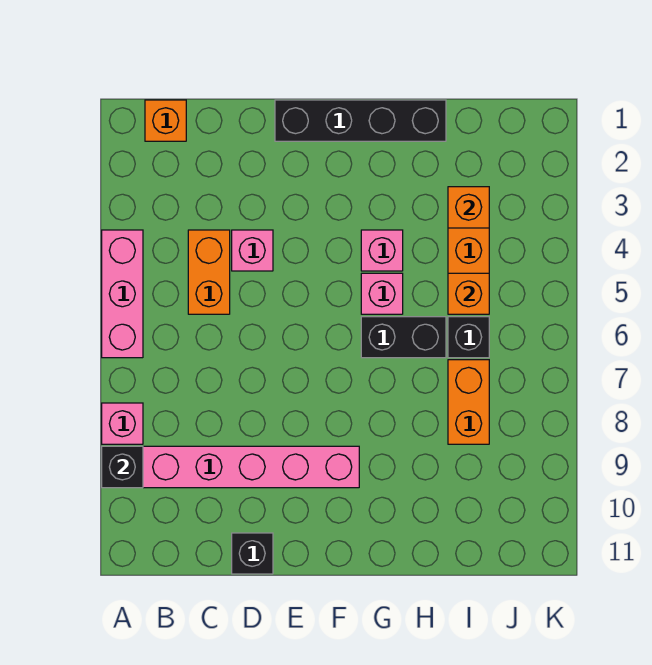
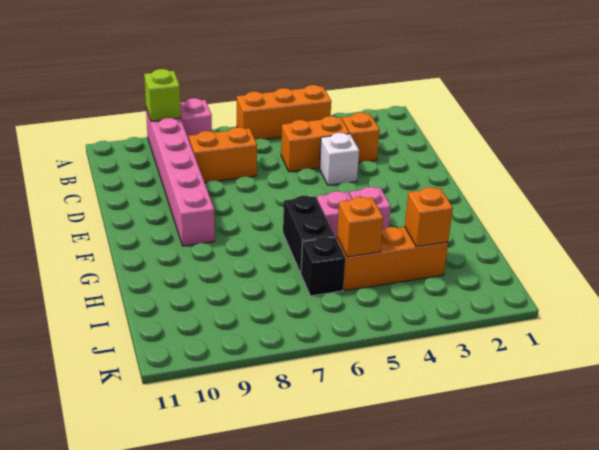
pink 1x3 brick [102,230,143,358] -> orange 1x3 brick [237,85,331,140]
black 1x1 brick [102,446,143,488] -> lime 1x1 brick [144,69,181,121]
orange 1x1 brick [145,100,186,141] -> orange 1x1 brick moved to [342,113,380,163]
pink 1x1 brick [232,230,273,271] -> white 1x1 brick [319,133,359,185]
black 1x1 brick [232,533,273,574] -> none
black 1x4 brick [275,100,446,141] -> none
orange 1x2 brick [448,360,489,444] -> orange 1x2 brick moved to [189,127,257,183]

